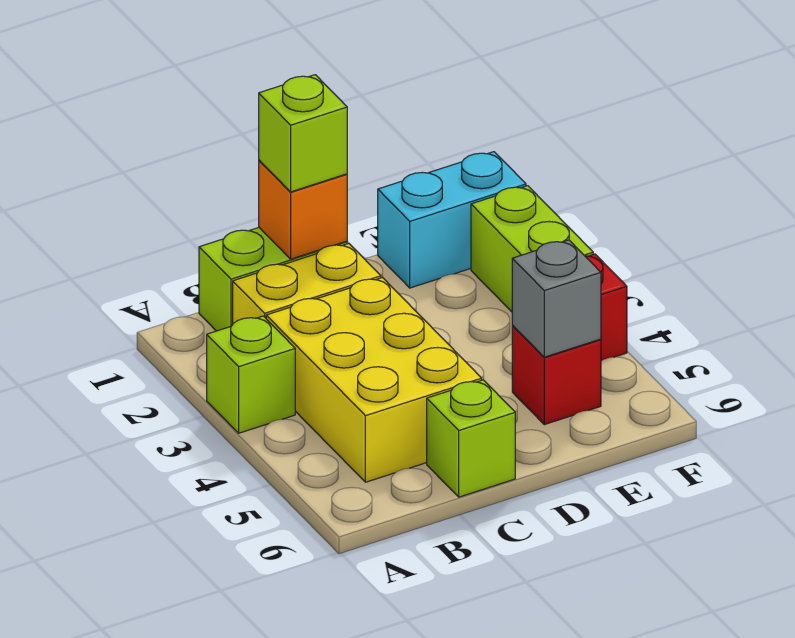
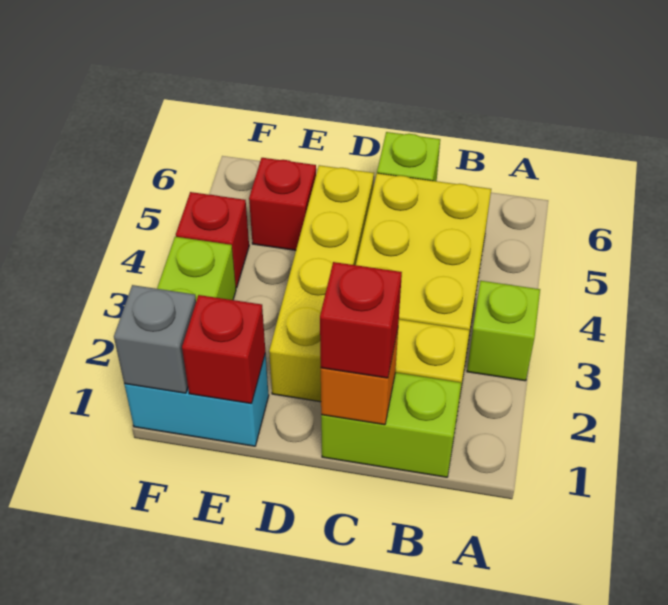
lime 1x1 brick [259,75,347,192] -> red 1x1 brick [320,262,402,378]
none -> yellow 1x4 brick [269,165,374,402]
none -> red 1x1 brick [182,295,265,404]
grey 1x1 brick [512,240,601,357] -> grey 1x1 brick moved to [114,285,196,393]

